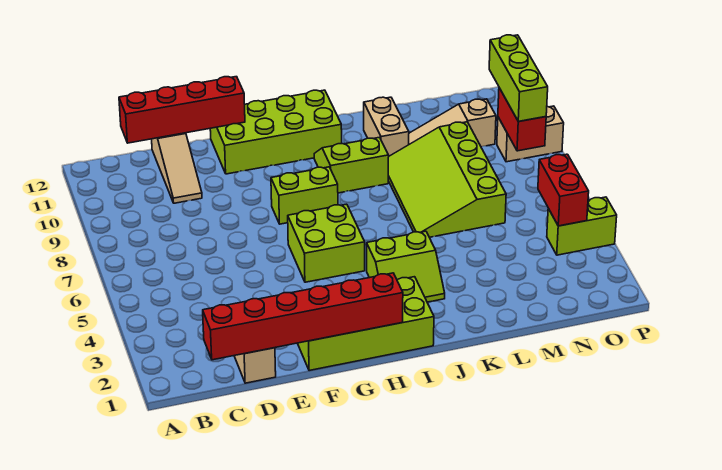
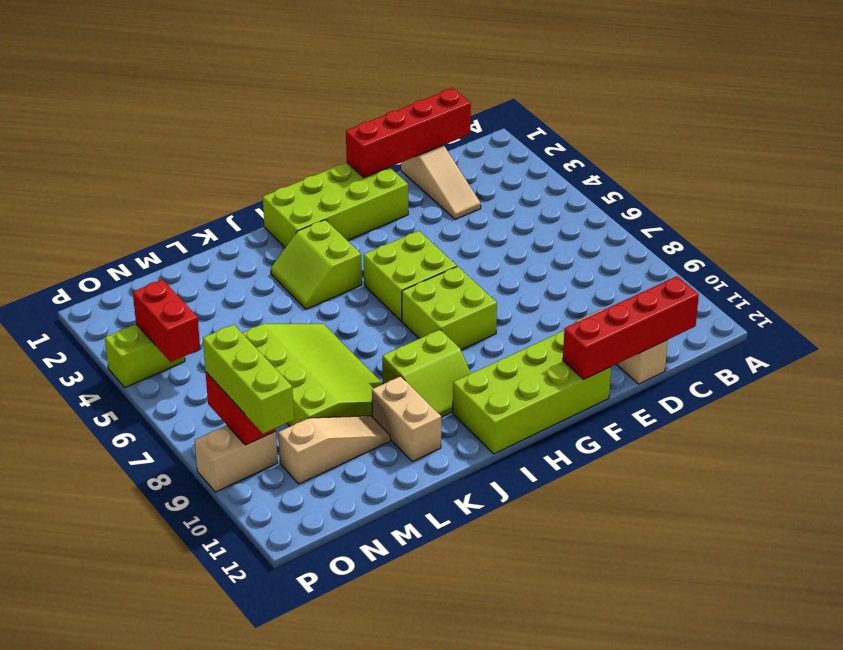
red 1x6 brick [203,273,403,360] -> red 1x4 brick [346,88,471,177]
lime 1x2 brick [271,167,338,224] -> lime 2x2 brick [402,266,497,350]
lime 2x2 slope [367,231,445,302] -> lime 2x2 slope turned to [271,220,362,309]

